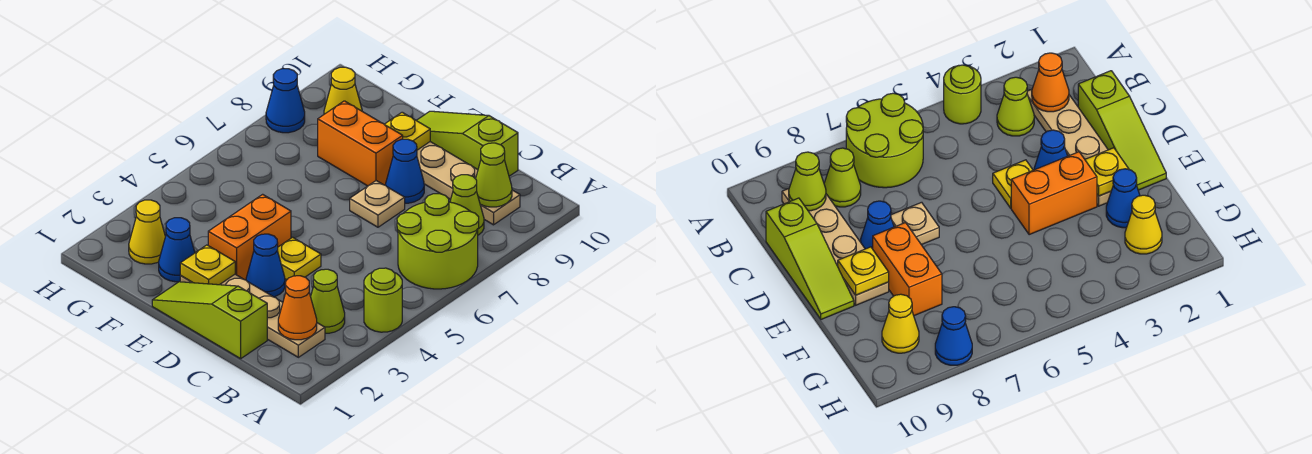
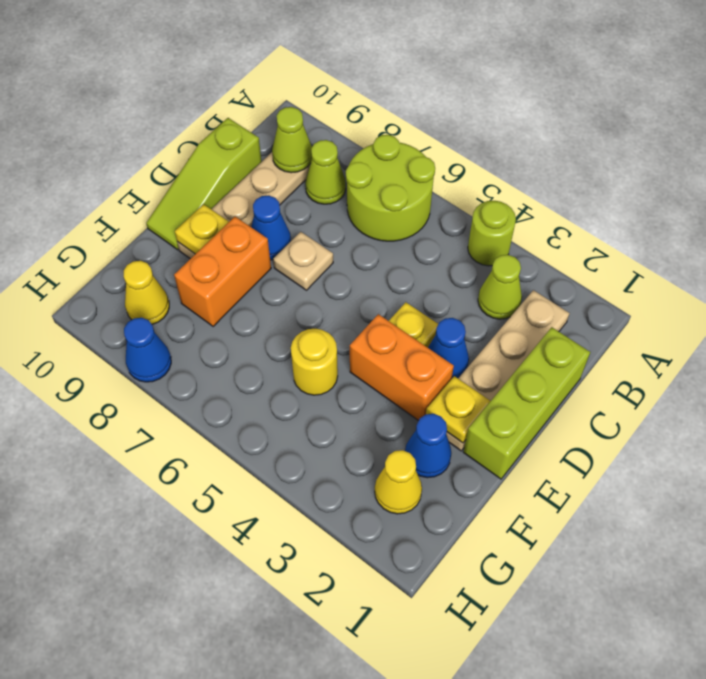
orange 1x1 cone [278,276,317,340] -> none
lime 1x3 slope [152,282,267,359] -> lime 1x3 brick [463,327,590,479]
none -> yellow 1x1 round brick [291,329,338,395]

